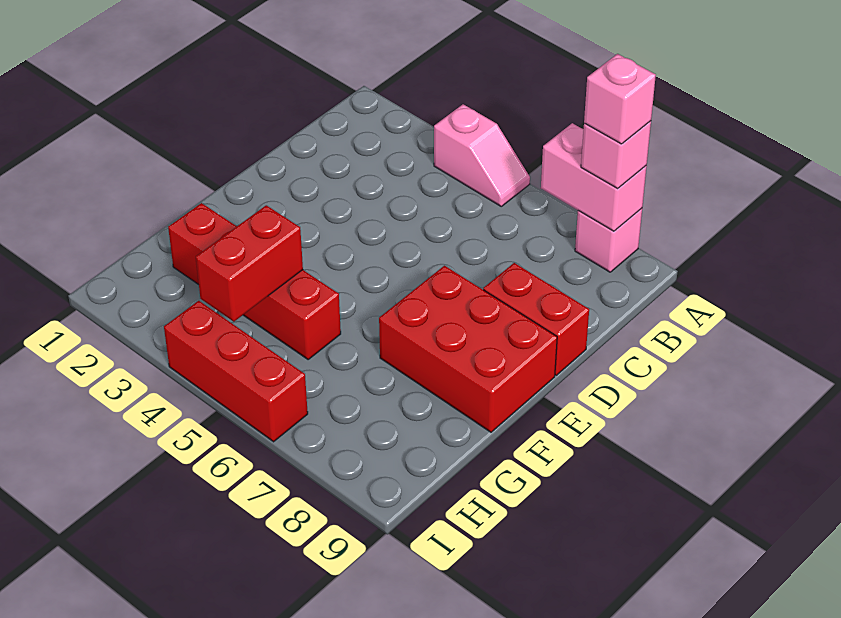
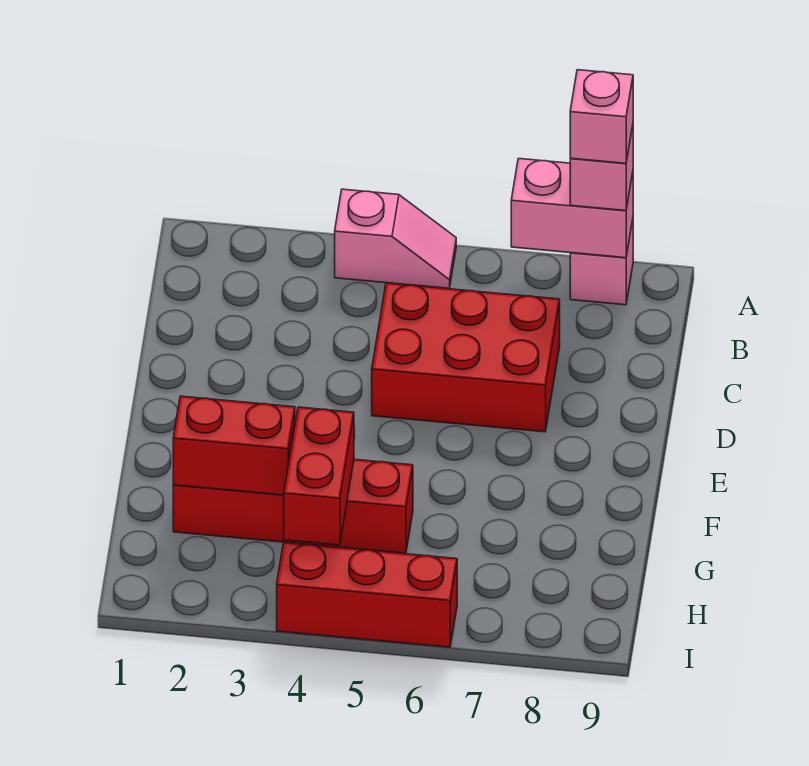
red 1x2 brick [483,263,589,375] -> red 1x2 brick moved to [173,396,295,495]
red 2x3 brick [379,266,557,432] -> red 2x3 brick moved to [372,283,560,432]

